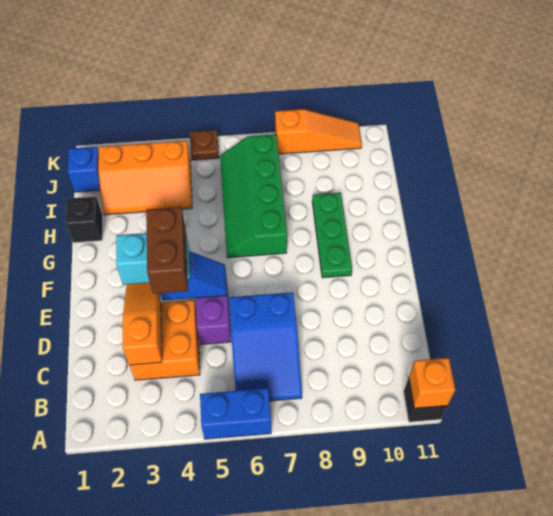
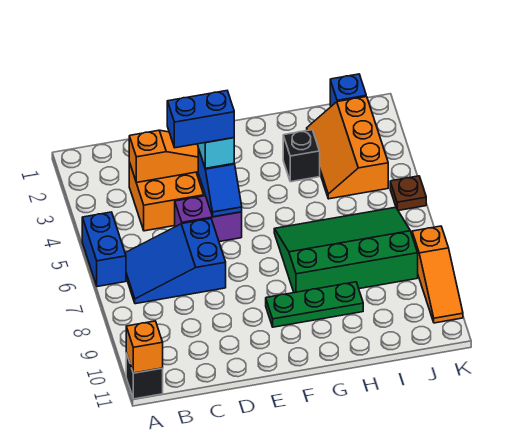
brown 1x2 brick [146,207,188,294] -> blue 1x2 brick [167,91,234,148]
green 2x4 slope [220,134,287,258] -> green 3x4 slope [274,207,418,293]
black 1x1 brick [66,197,103,243] -> black 1x1 brick moved to [283,130,320,182]

